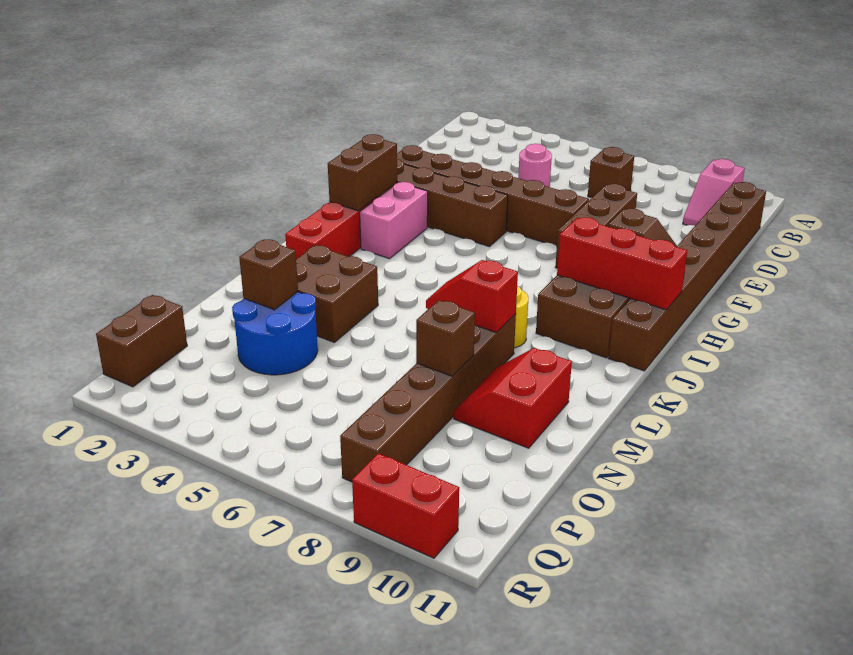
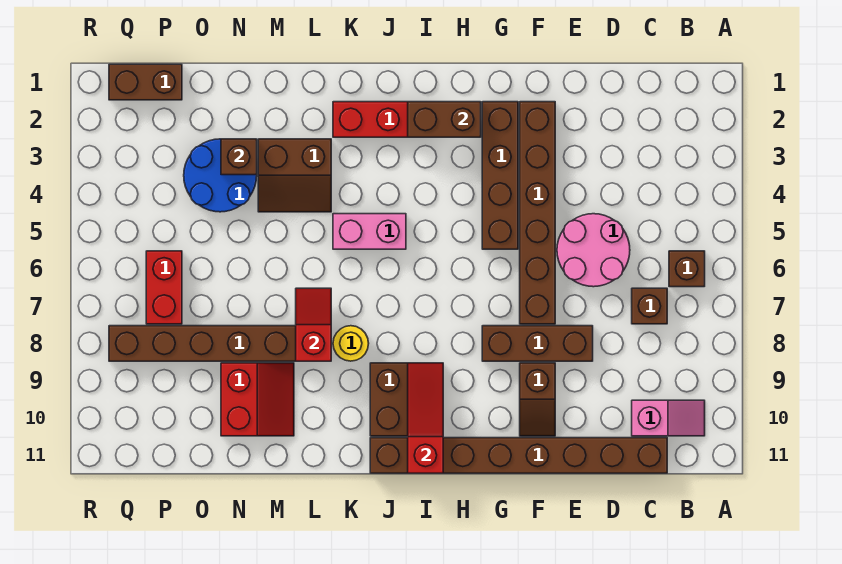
pink 1x2 slope [683,159,745,226] -> pink 1x2 slope turned to [632,400,705,436]
pink 1x1 round brick [518,144,552,187] -> pink 2x2 round brick [557,214,630,287]
pink 1x2 brick [360,182,428,259] -> pink 1x2 brick moved to [333,214,406,249]
red 1x3 brick [557,217,687,310] -> red 1x3 slope [408,363,443,473]
brown 2x2 brick [296,245,378,342] -> brown 2x2 slope [258,139,331,212]
red 2x2 slope [454,348,572,448] -> red 2x2 slope turned to [221,363,294,436]
brown 1x1 brick [416,300,475,376] -> brown 1x1 brick moved to [669,251,705,287]
red 1x2 brick [352,453,459,558] -> red 1x2 brick moved to [146,251,182,324]

